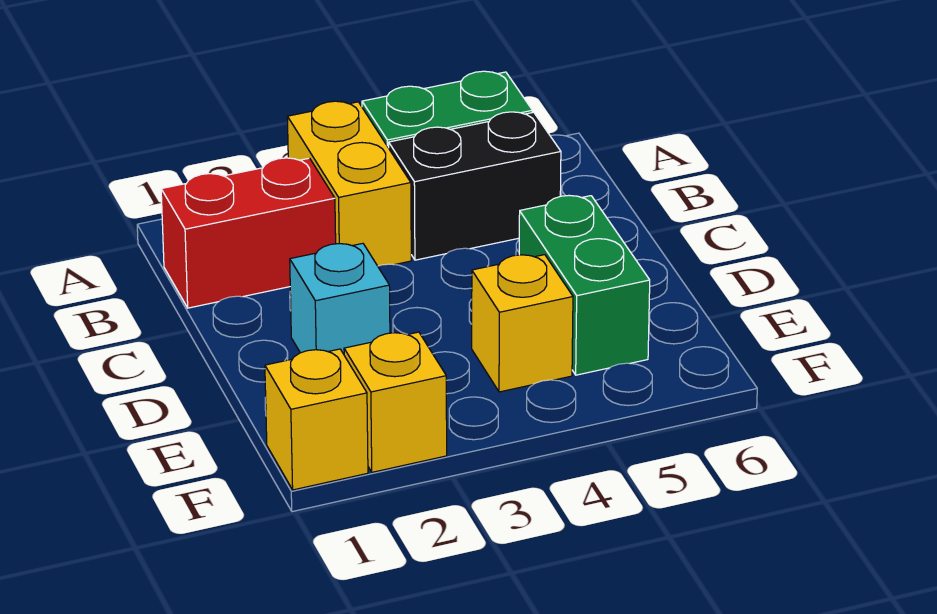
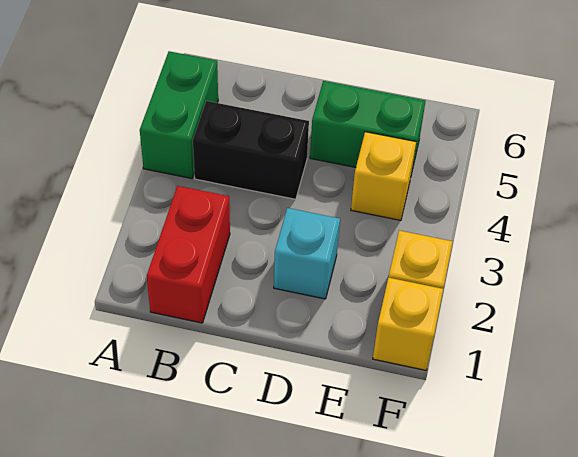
yellow 1x2 brick [287,101,411,266] -> none
black 1x2 brick [389,112,561,260] -> black 1x2 brick turned to [193,101,309,199]

